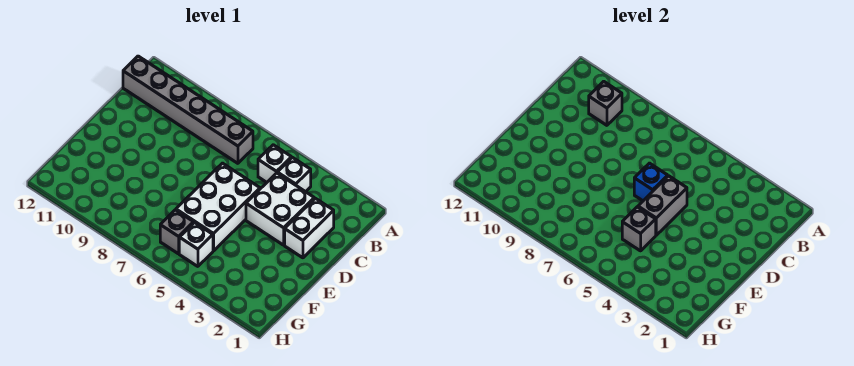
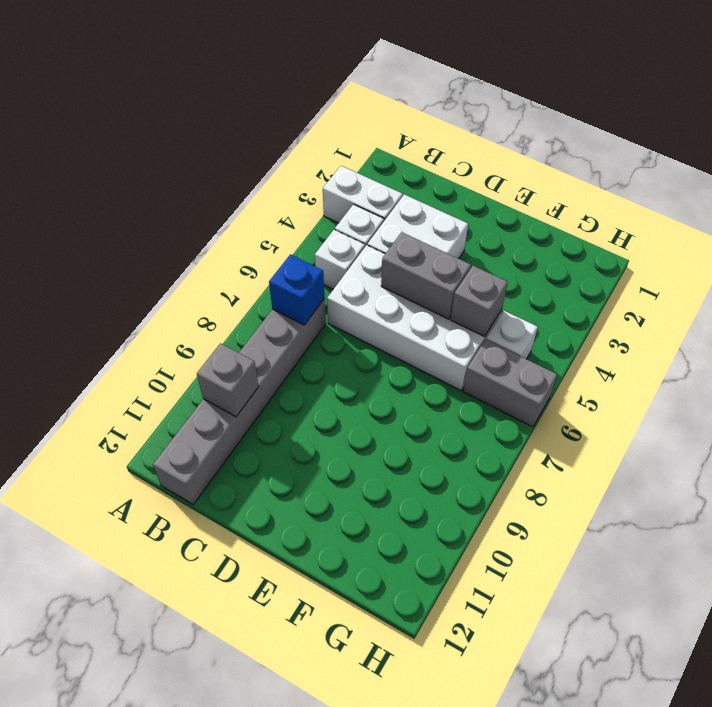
white 1x2 brick [285,198,334,258] -> white 1x2 brick moved to [323,166,403,223]
white 2x3 brick [176,163,260,251] -> white 2x4 brick [327,245,502,391]
blue 1x1 brick [634,163,668,201] -> blue 1x1 brick moved to [269,254,325,325]
grey 1x1 brick [160,210,194,254] -> grey 1x2 brick [463,339,557,427]

